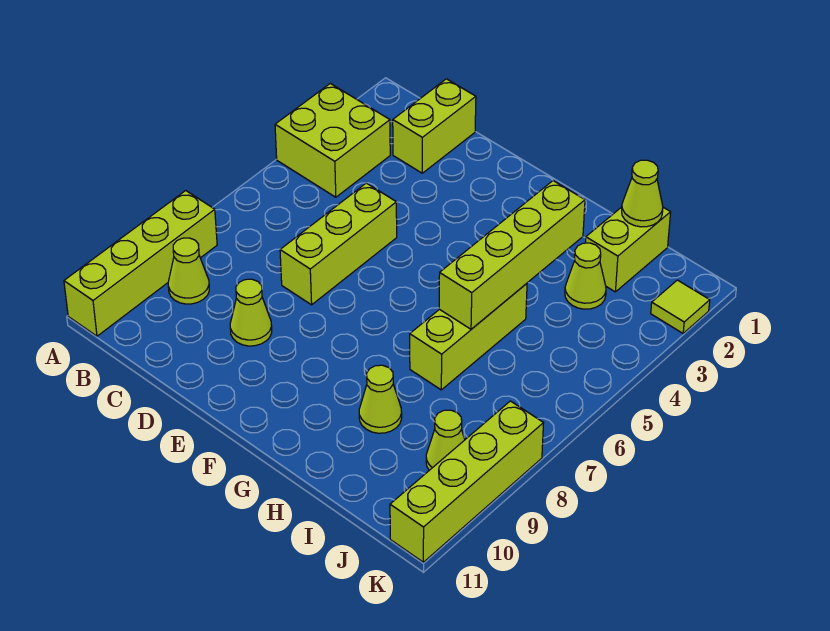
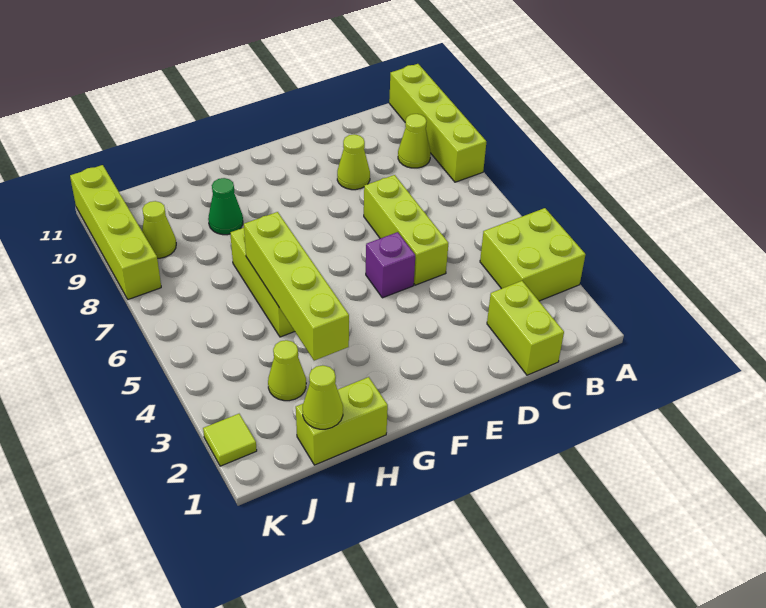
none -> purple 1x1 brick [366,232,415,298]
lime 1x1 cone [359,365,402,433] -> green 1x1 cone [208,178,243,235]
lime 1x2 brick [586,207,671,292] -> lime 1x2 brick turned to [296,377,388,465]

